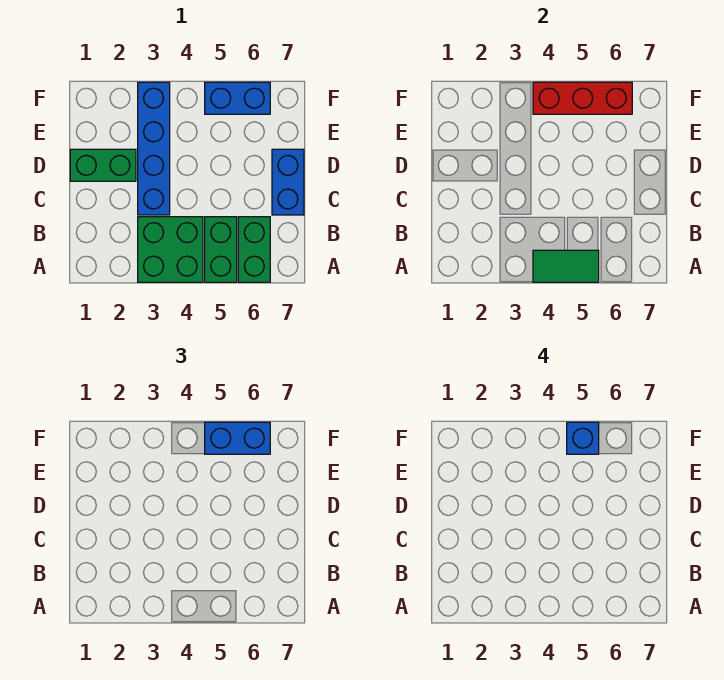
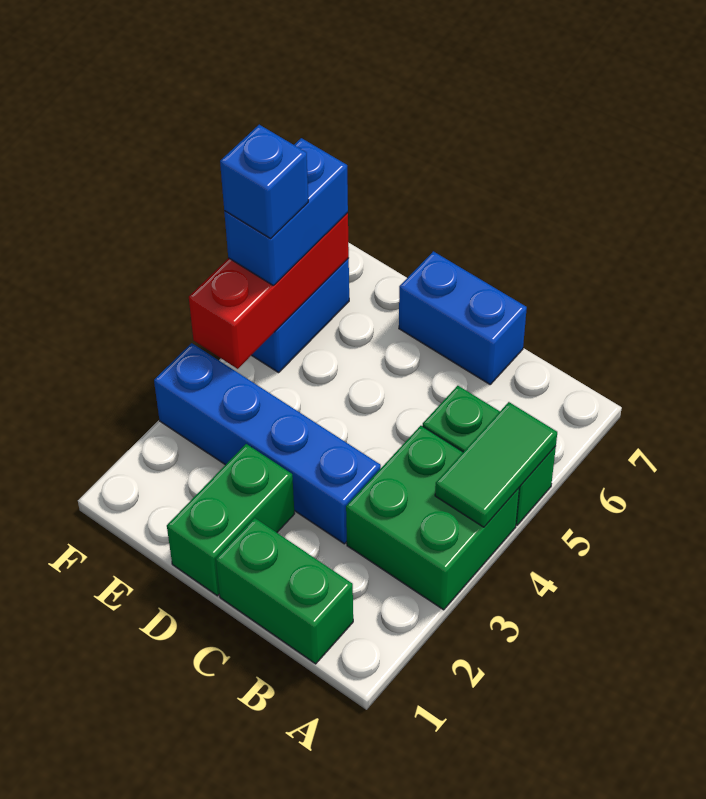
green 1x2 brick [238,217,270,282] -> green 1x2 brick moved to [216,518,353,664]

